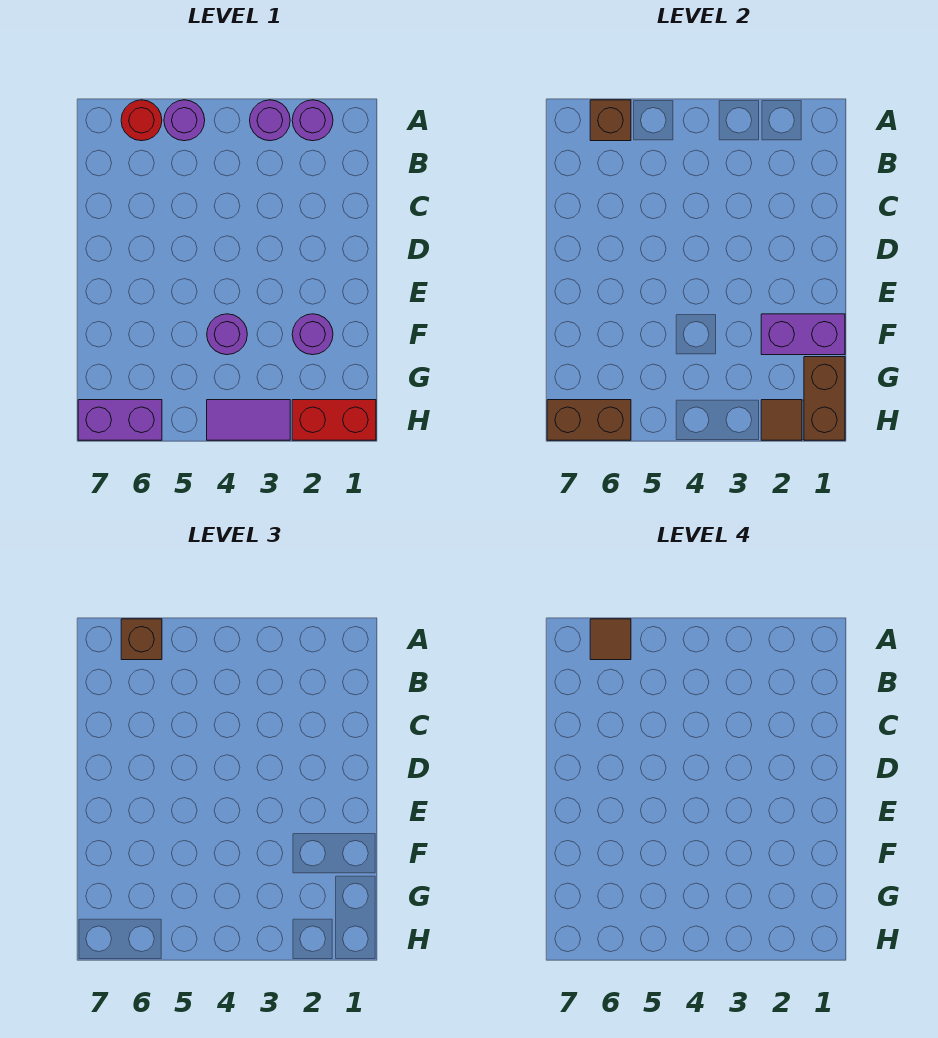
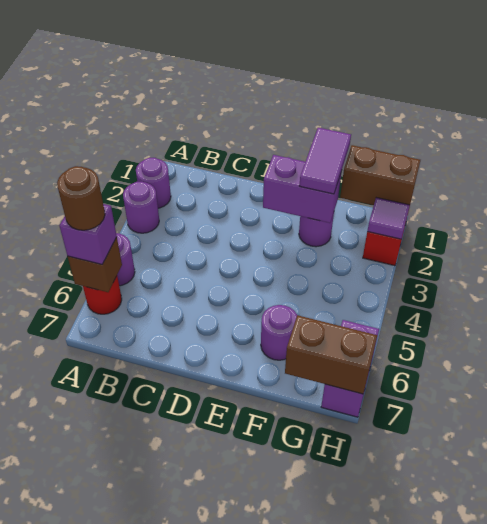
brown 1x1 brick [121,619,162,660] -> purple 1x1 brick [60,204,117,264]
brown 1x1 tile [590,619,631,660] -> brown 1x1 round brick [57,166,105,230]
purple 1x2 brick [761,314,845,355] -> purple 1x2 brick turned to [263,155,342,223]
purple 1x1 round brick [207,314,247,355] -> purple 1x1 round brick moved to [261,305,297,360]
brown 1x1 tile [761,400,802,440] -> purple 1x1 tile [367,198,410,239]
purple 1x2 tile [207,400,290,440] -> purple 1x2 tile moved to [300,128,351,194]
brown 1x2 brick [547,400,631,440] -> brown 1x2 brick turned to [285,315,377,394]

